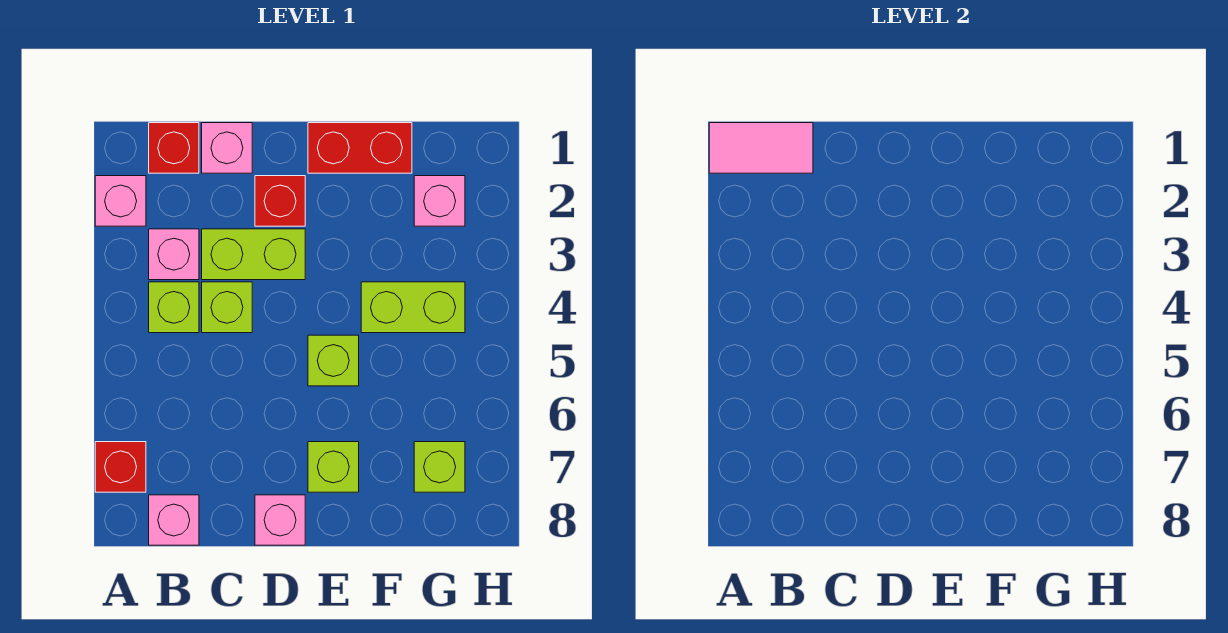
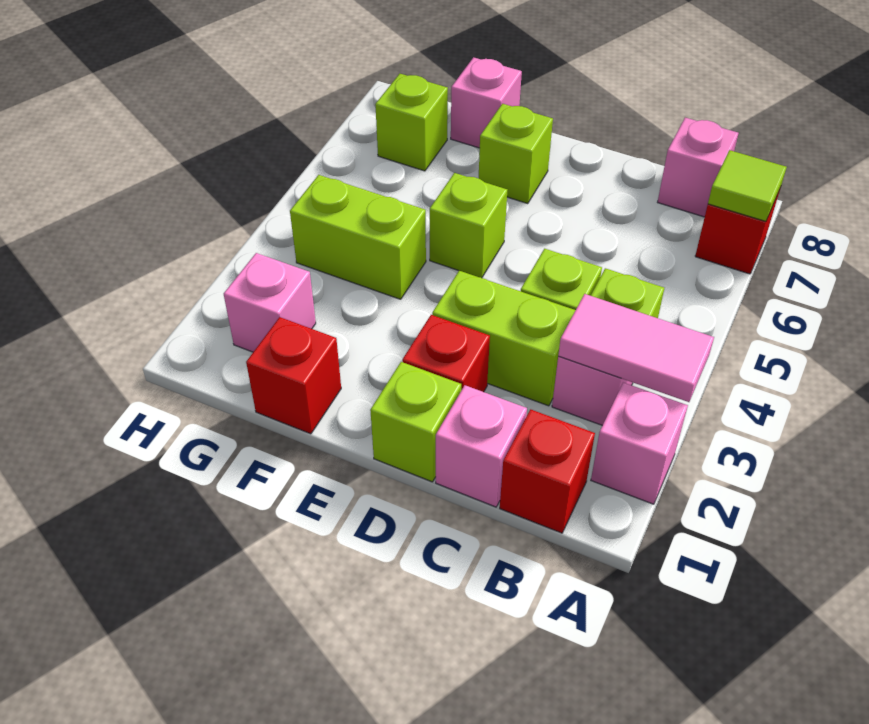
pink 1x2 tile [709,123,813,173] -> pink 1x2 tile moved to [558,294,714,402]
none -> lime 1x1 tile [708,150,787,221]
none -> lime 1x1 brick [370,362,461,482]
pink 1x1 brick [255,495,305,545] -> pink 1x1 brick moved to [451,57,522,148]
red 1x2 brick [308,123,412,173] -> red 1x1 brick [246,317,341,434]

